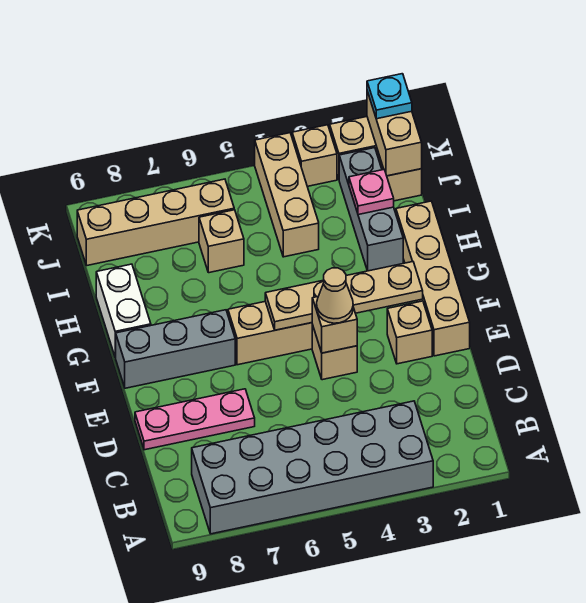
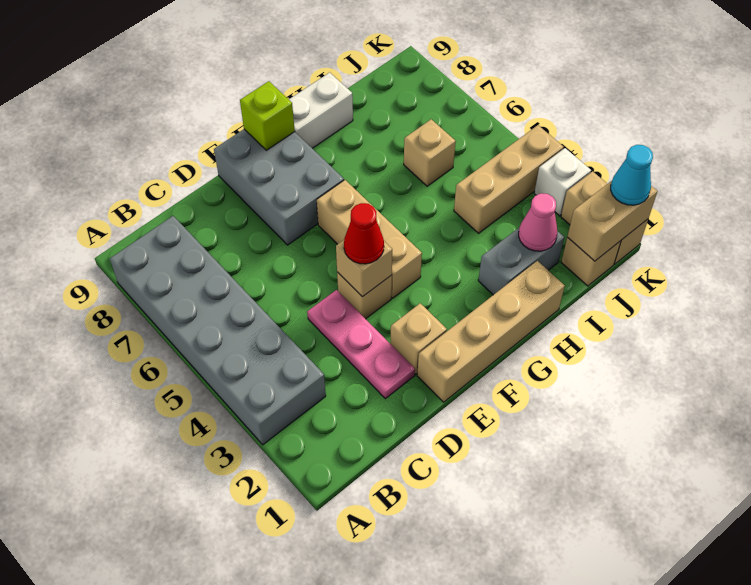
pink 1x3 plate [135,389,255,450] -> pink 1x3 plate moved to [307,290,415,399]
tan 1x1 cone [317,268,353,323] -> red 1x1 cone [344,203,384,264]
tan 1x4 plate [265,262,423,330] -> none
grey 1x3 brick [115,310,235,388] -> grey 2x3 brick [214,129,344,245]
none -> lime 1x1 brick [240,81,295,150]
grey 1x3 brick [339,148,403,271] -> grey 1x2 brick [478,227,564,295]
pink 1x1 plate [349,170,394,215] -> pink 1x1 cone [519,193,557,251]
tan 1x4 brick [77,179,234,266] -> none
cyan 1x1 plate [367,74,412,119] -> cyan 1x1 cone [611,145,653,205]
tan 1x1 brick [292,125,337,186] -> white 1x1 brick [534,148,591,216]

